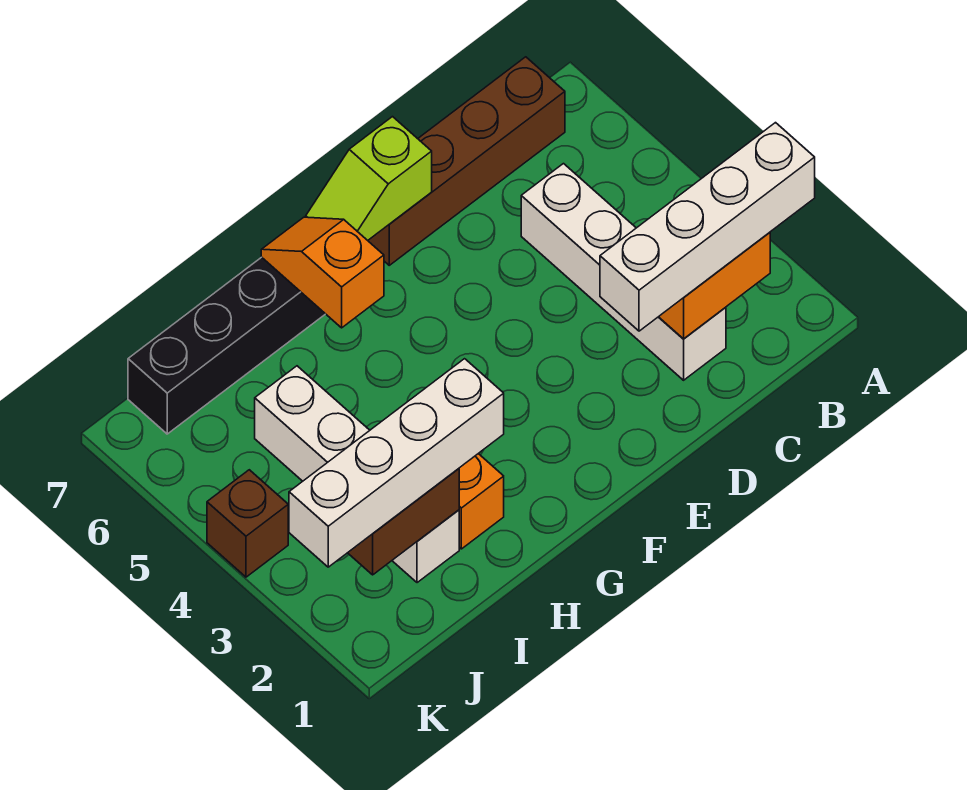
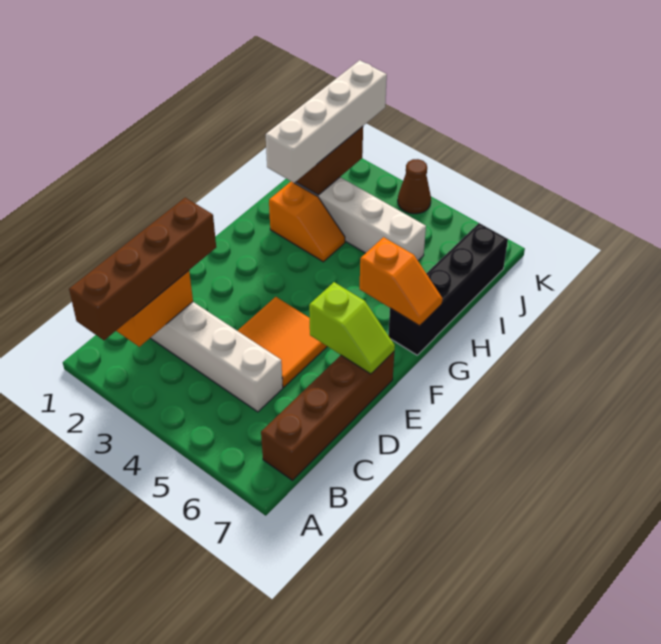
white 1x4 brick [600,123,815,331] -> brown 1x4 brick [69,198,216,340]
none -> orange 2x2 tile [238,297,327,387]
lime 1x2 slope [306,117,432,240] -> lime 1x2 slope turned to [309,282,395,374]
brown 1x1 brick [207,470,288,577] -> brown 1x1 cone [398,159,431,214]

